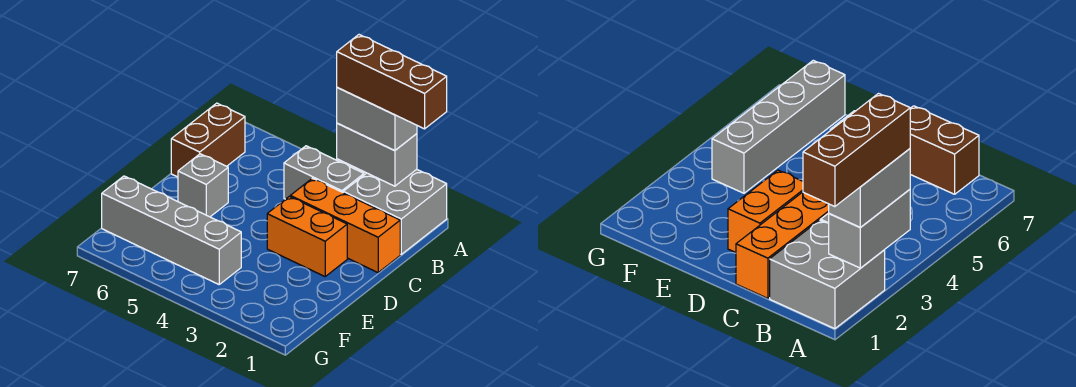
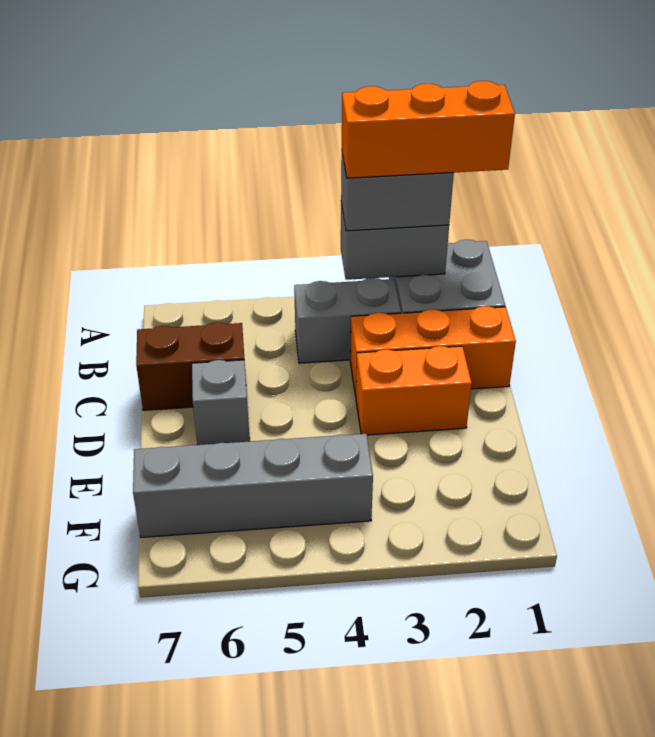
brown 1x3 brick [337,35,447,129] -> orange 1x3 brick [342,81,515,178]
brown 1x2 brick [171,103,245,177] -> brown 1x2 brick turned to [136,322,245,410]

